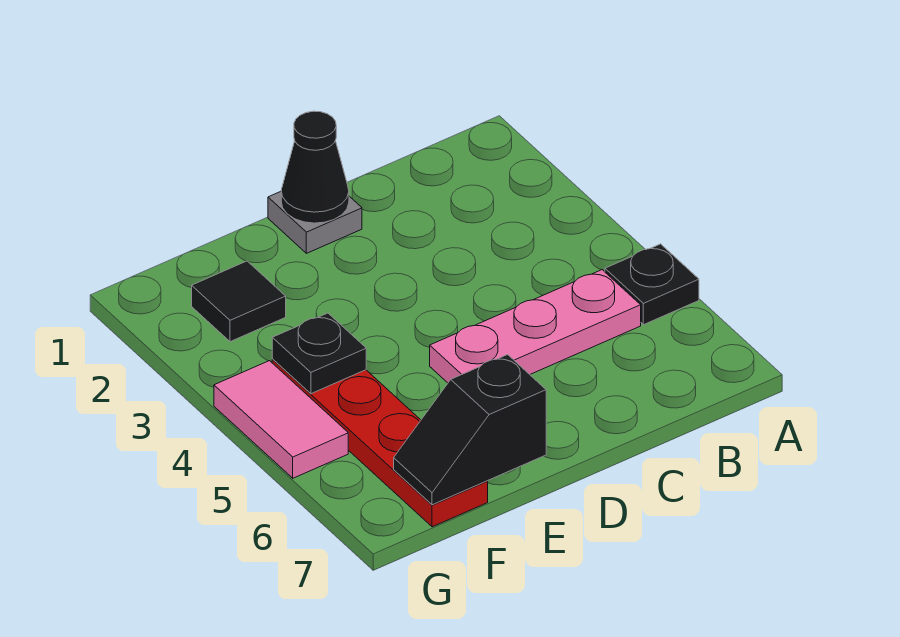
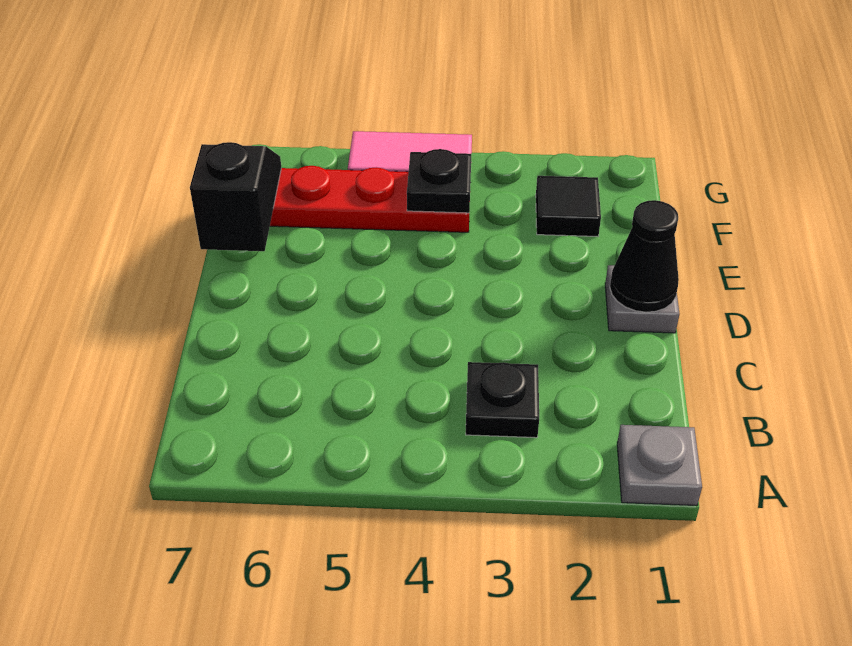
none -> grey 1x1 plate [617,425,702,505]
black 1x1 plate [605,244,699,325] -> black 1x1 plate moved to [466,362,539,438]
pink 1x3 plate [430,270,641,383] -> none

